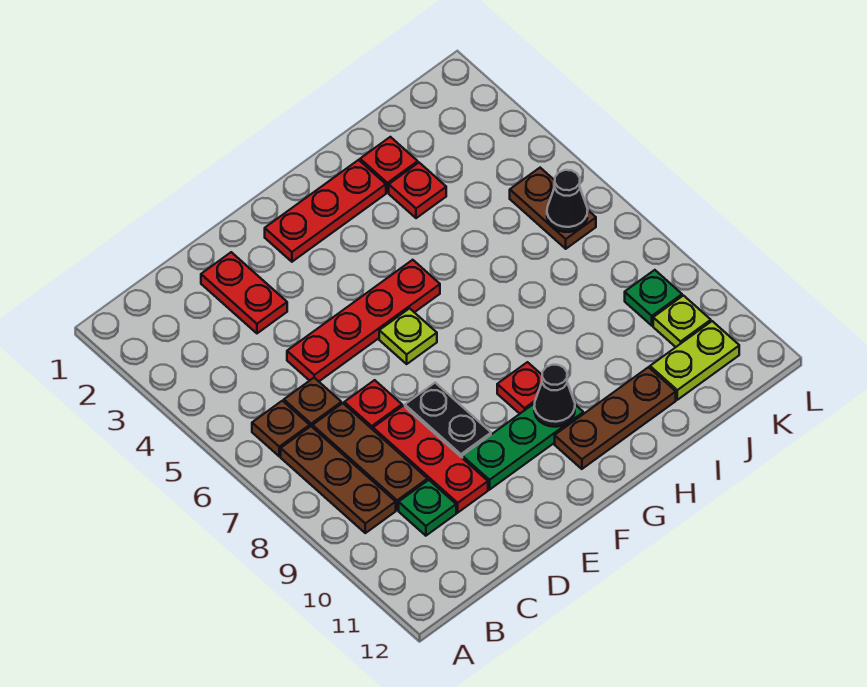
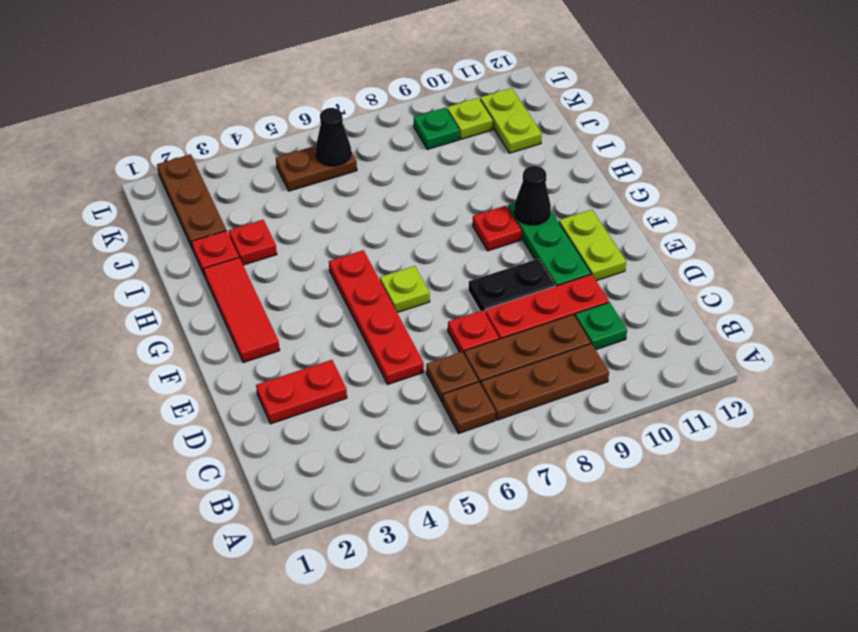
none -> lime 1x2 plate [559,210,626,281]
red 1x3 plate [265,160,386,262] -> red 1x3 tile [204,258,280,363]
brown 1x3 plate [555,367,676,469] -> brown 1x3 plate moved to [157,154,226,250]

